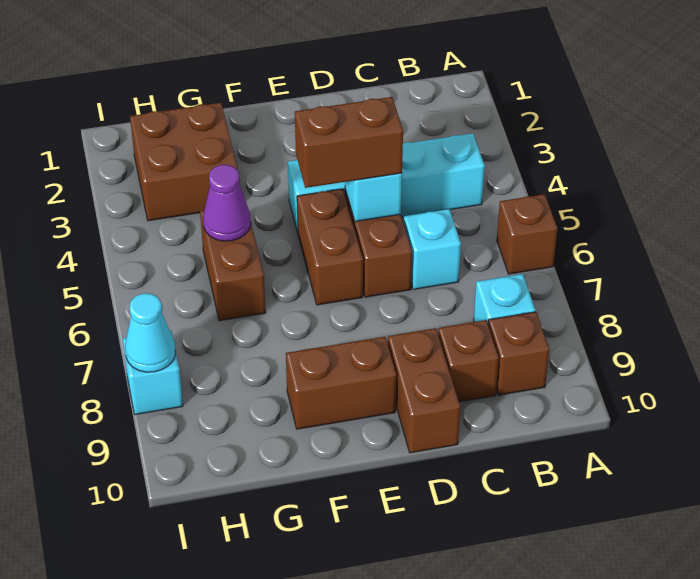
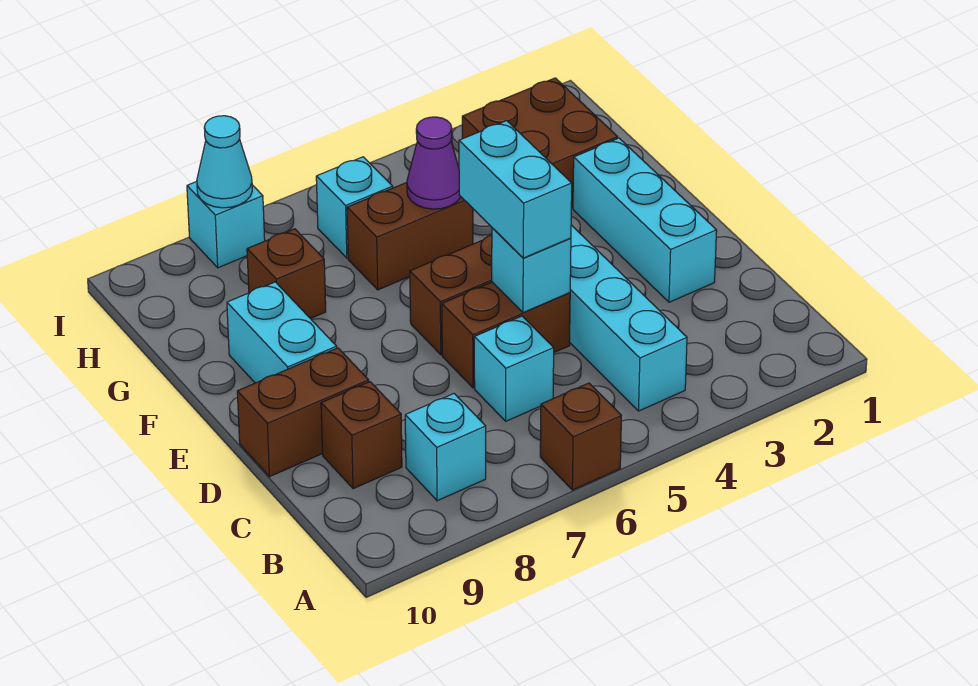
brown 1x1 brick [488,312,549,395] -> brown 1x1 brick moved to [247,229,326,319]
none -> cyan 1x3 brick [573,138,717,302]
brown 1x2 brick [295,97,403,188] -> cyan 1x2 brick [459,121,572,258]
brown 1x2 brick [286,337,396,429] -> cyan 1x2 brick [227,282,337,383]
none -> cyan 1x1 brick [316,157,393,258]

